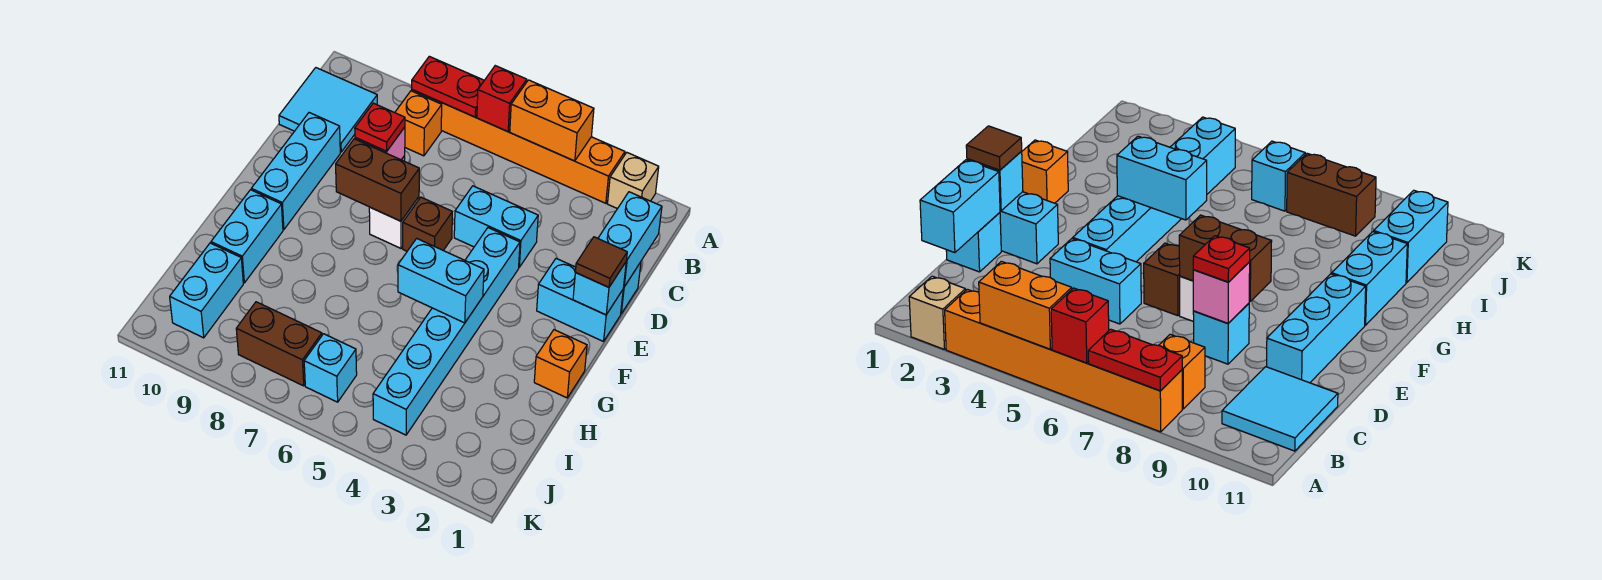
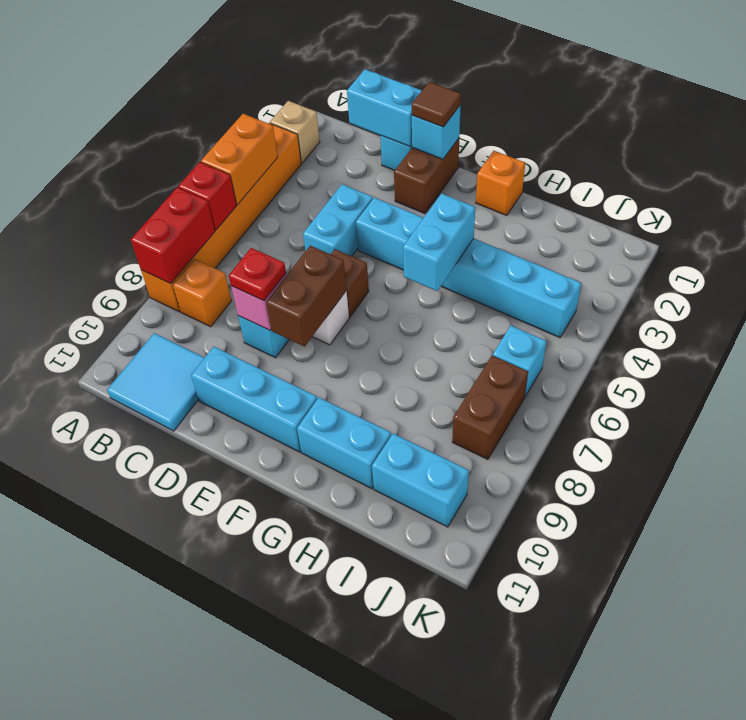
red 1x2 plate [412,56,484,117] -> red 1x2 brick [131,188,215,284]
cyan 1x2 brick [537,259,623,342] -> brown 1x2 brick [394,138,459,214]

